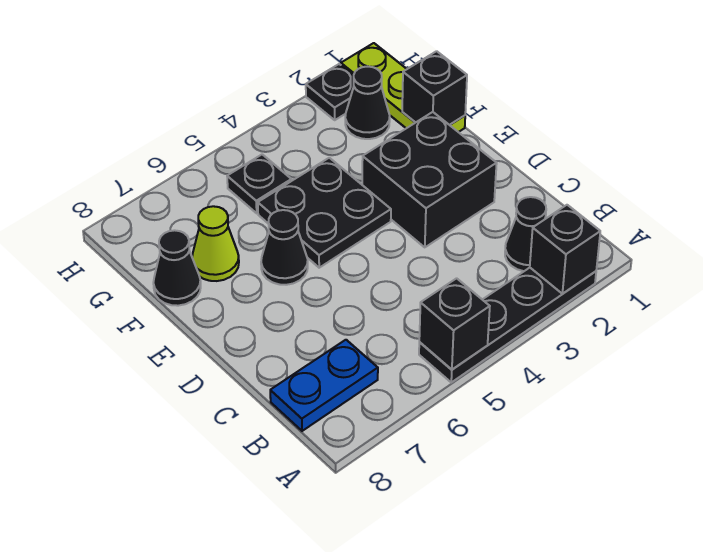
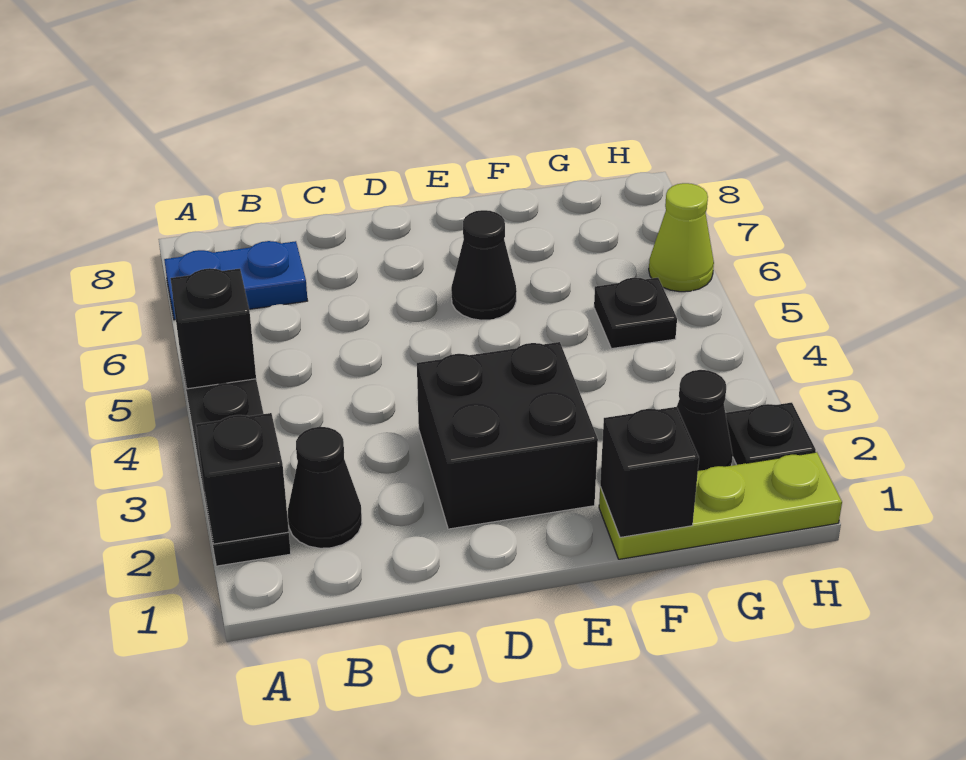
blue 1x2 plate [270,340,378,431] -> blue 1x2 plate turned to [164,241,308,320]
black 2x2 plate [258,158,391,268] -> none
lime 1x1 cone [192,206,239,281] -> lime 1x1 cone moved to [649,183,714,292]
black 1x1 cone [153,230,201,306] -> none

